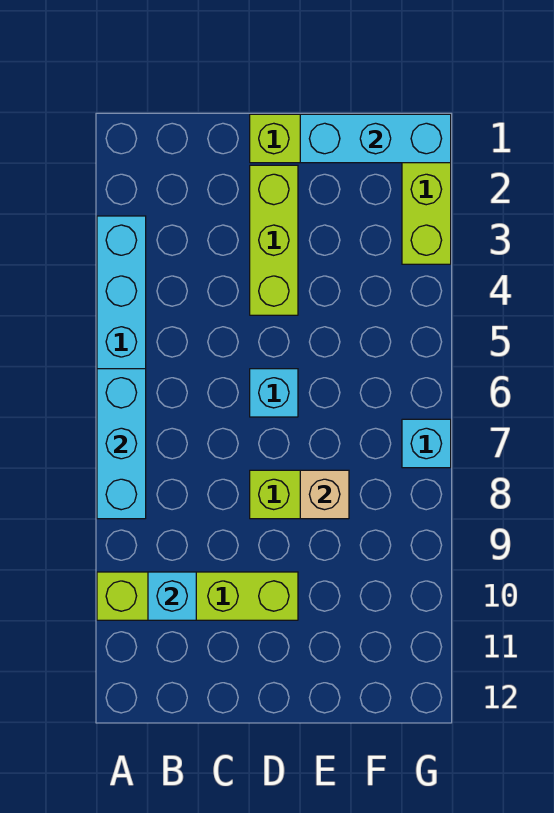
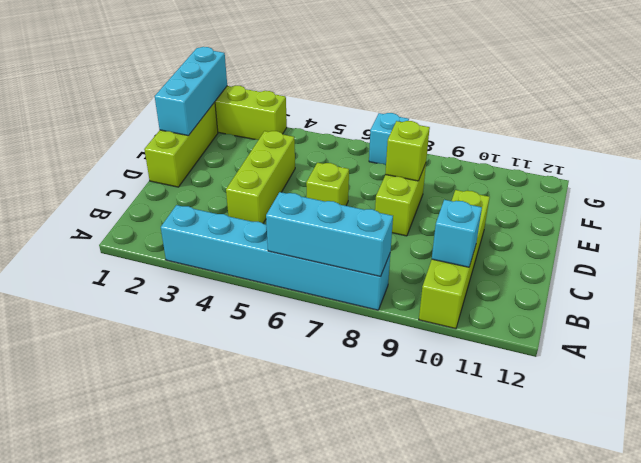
lime 1x3 brick [250,165,298,315] -> lime 1x3 brick turned to [226,131,295,223]
cyan 1x1 brick [250,369,298,417] -> lime 1x1 brick [306,163,349,206]
tan 1x1 brick [300,470,349,519] -> lime 1x1 brick [385,121,430,181]

